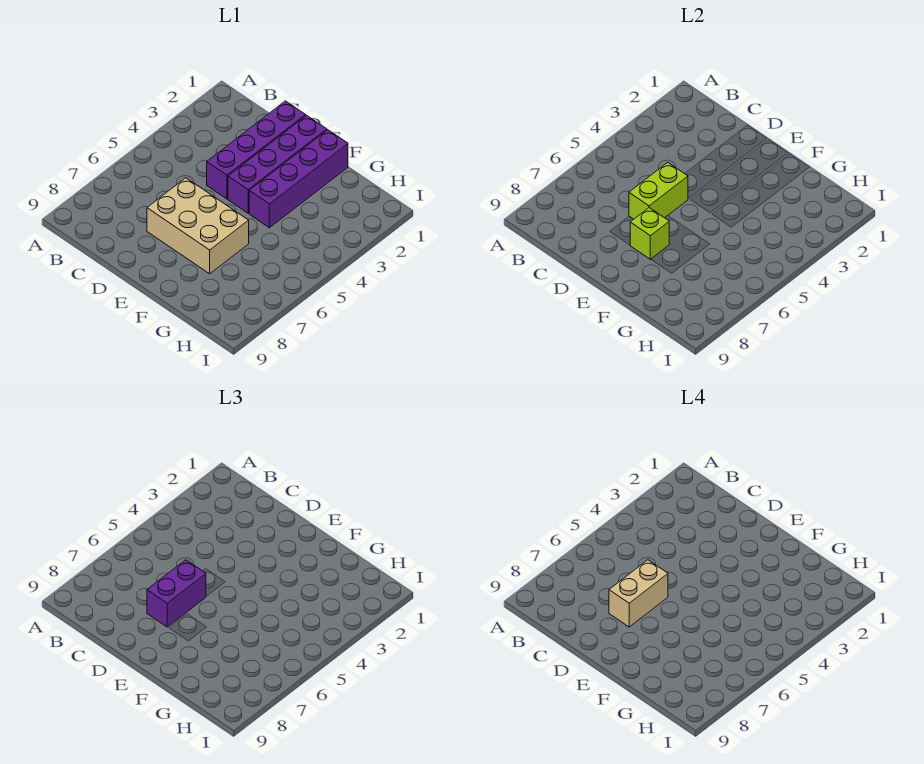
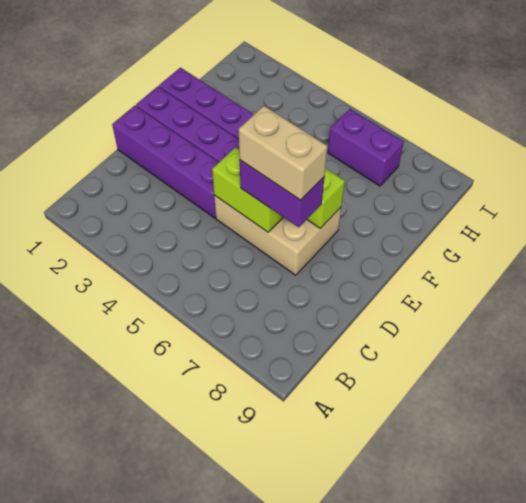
tan 2x3 brick [147,178,249,274] -> tan 2x3 brick turned to [214,195,341,275]
none -> purple 1x2 brick [328,109,404,186]

